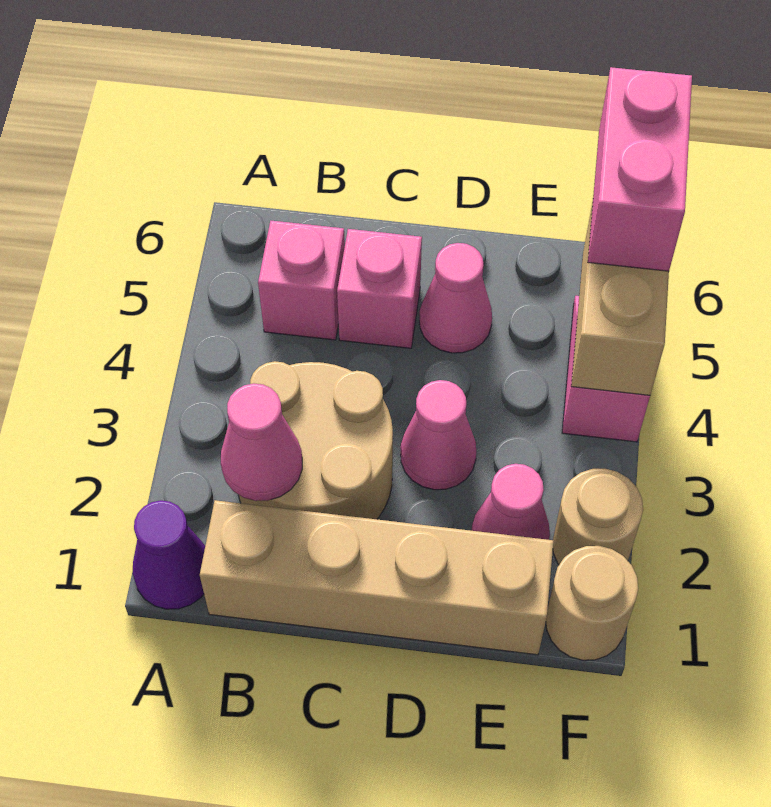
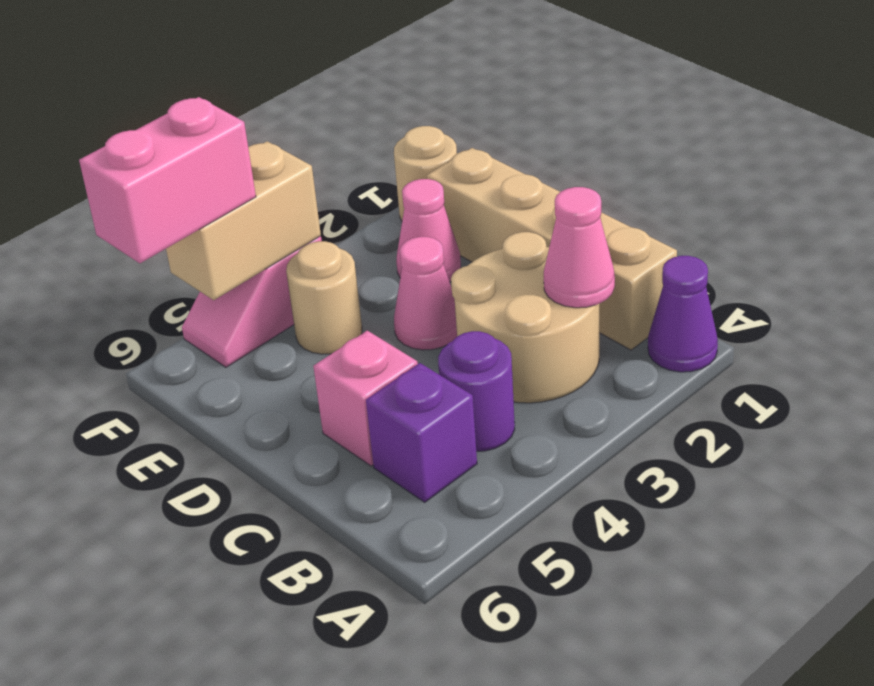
none -> purple 1x1 round brick [438,331,515,451]
pink 1x1 brick [258,221,345,340] -> purple 1x1 brick [366,363,477,502]
pink 1x1 cone [420,243,492,353] -> none
tan 1x1 round brick [553,469,643,565] -> tan 1x1 round brick moved to [286,241,362,354]

